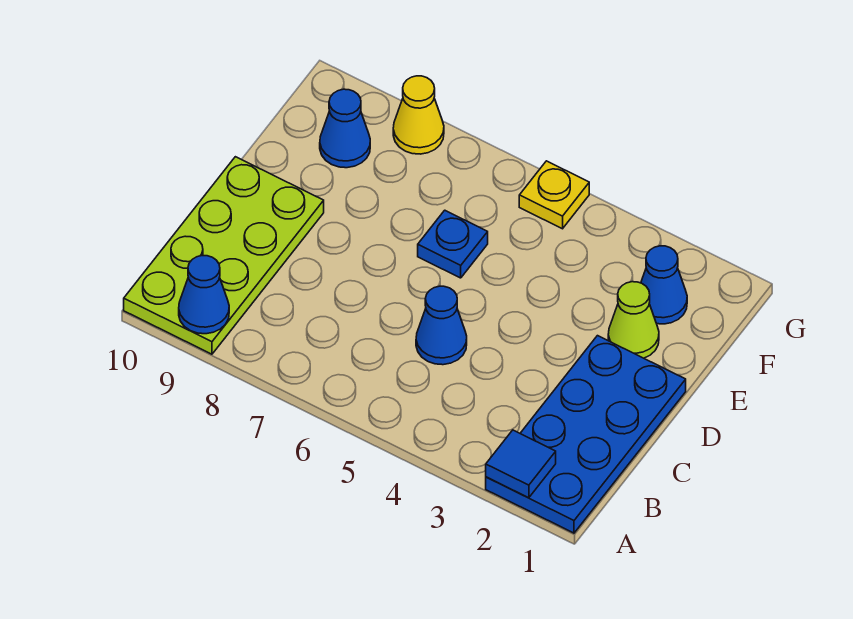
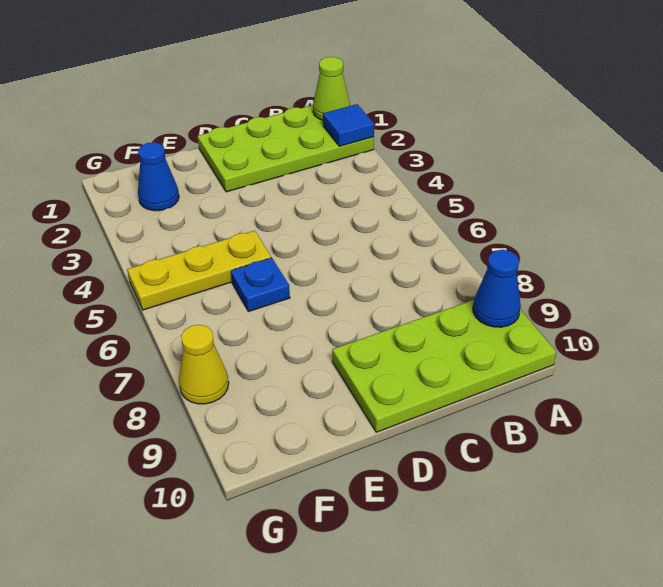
blue 2x4 plate [486,336,686,533] -> lime 2x4 plate [197,105,374,192]
blue 1x1 cone [416,286,467,365] -> none
lime 1x1 cone [608,282,659,358] -> lime 1x1 cone moved to [313,57,350,120]
blue 1x1 cone [320,89,370,168] -> none
yellow 1x1 plate [519,161,589,229] -> yellow 1x3 plate [127,231,271,310]

